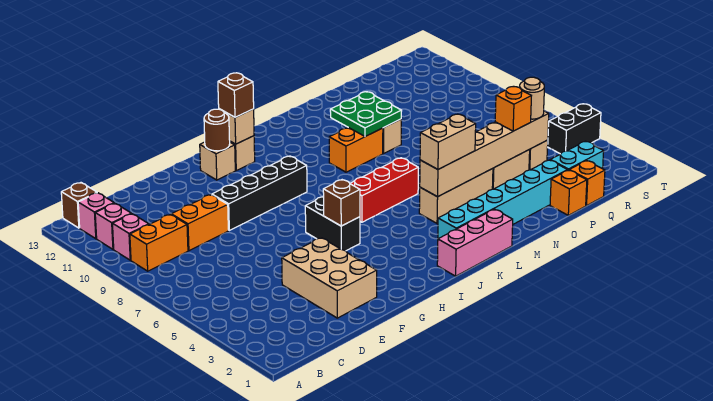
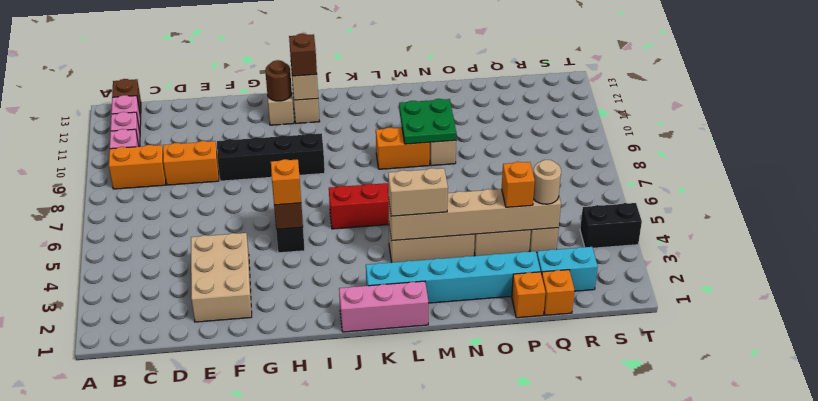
none -> orange 1x1 brick [271,159,301,205]

